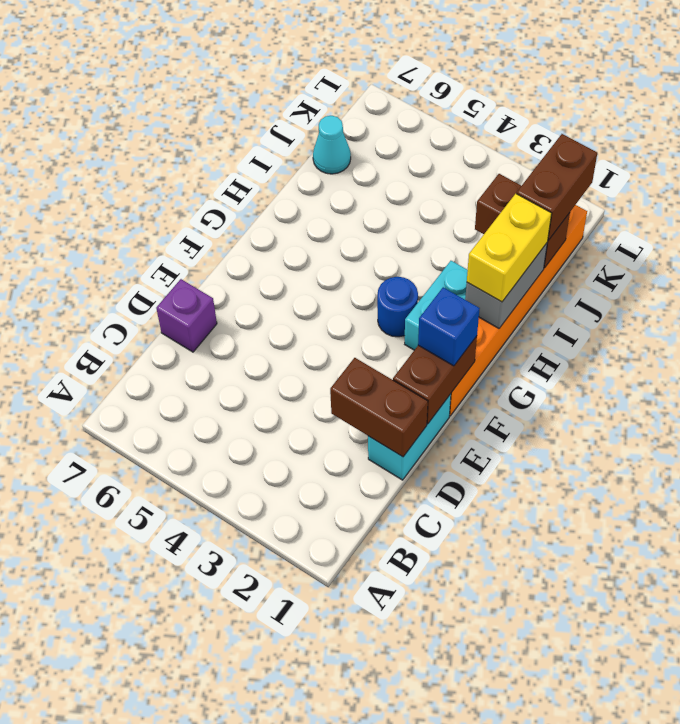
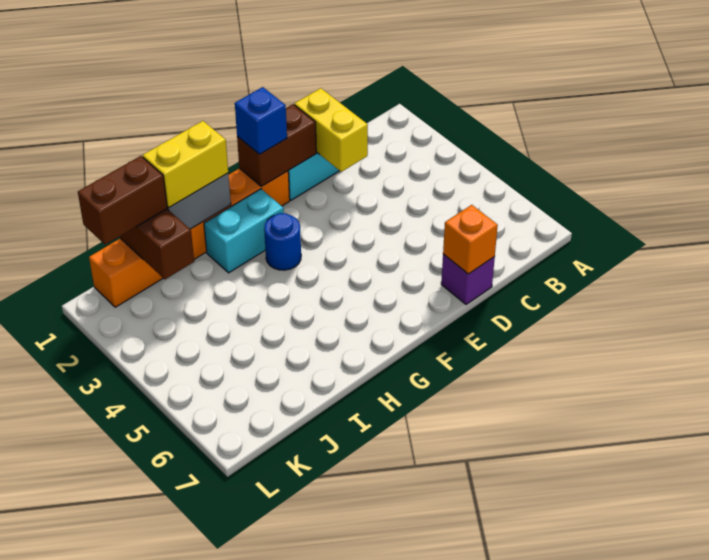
brown 1x2 brick [330,358,428,457] -> yellow 1x2 brick [294,88,368,172]
none -> orange 1x1 brick [443,205,498,274]
cyan 1x1 cone [313,116,351,174] -> none

